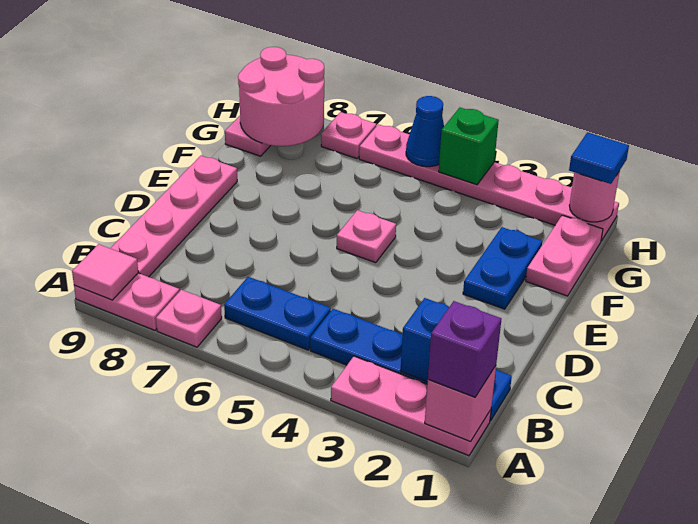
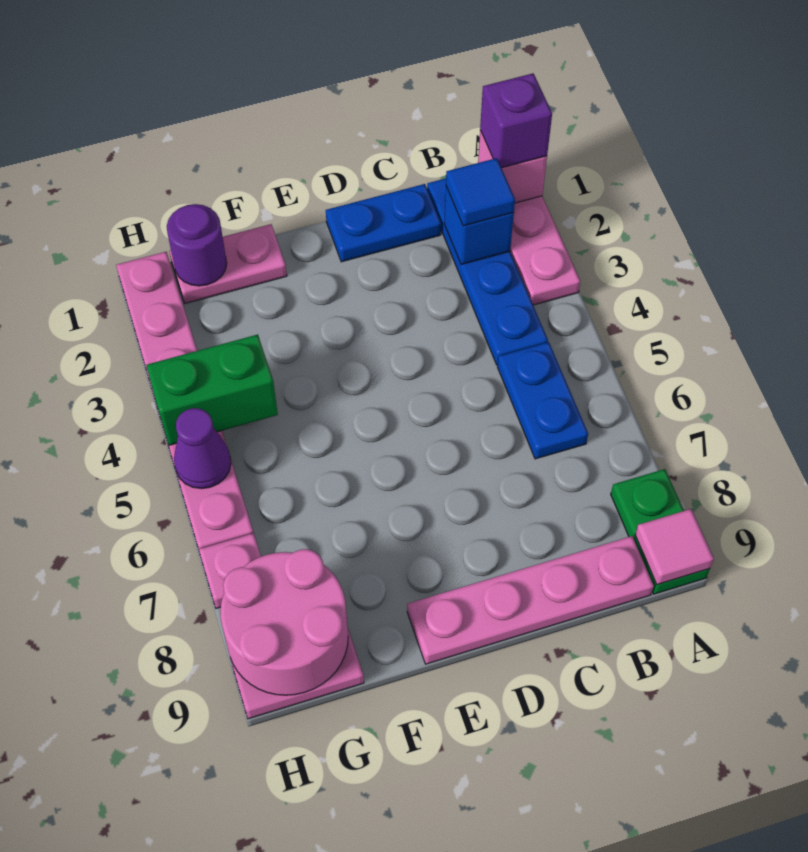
pink 1x1 plate [156,290,222,347] -> none
pink 1x2 plate [74,273,179,330] -> green 1x2 plate [611,469,710,594]
blue 1x2 plate [463,227,542,309] -> blue 1x2 plate moved to [326,184,441,262]
pink 1x1 plate [337,210,396,263] -> none
none -> purple 1x1 round brick [167,204,227,286]
pink 1x1 round brick [569,171,620,222] -> none
blue 1x1 tile [569,132,629,184] -> blue 1x1 tile moved to [446,158,515,226]
green 1x1 brick [439,108,499,185] -> green 1x2 brick [146,335,278,445]
blue 1x1 cone [406,96,444,167] -> purple 1x1 cone [174,408,231,489]

